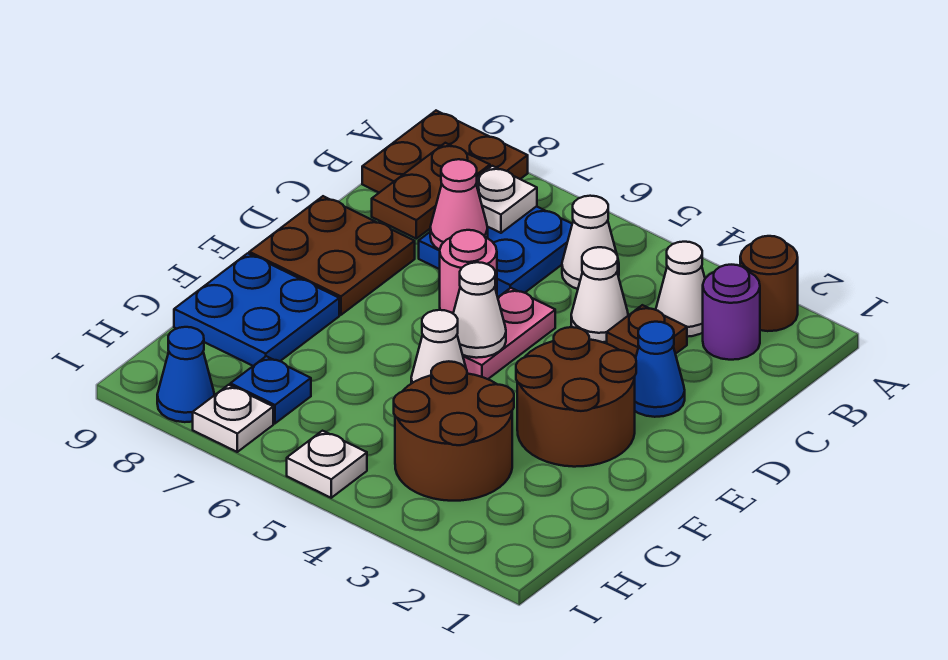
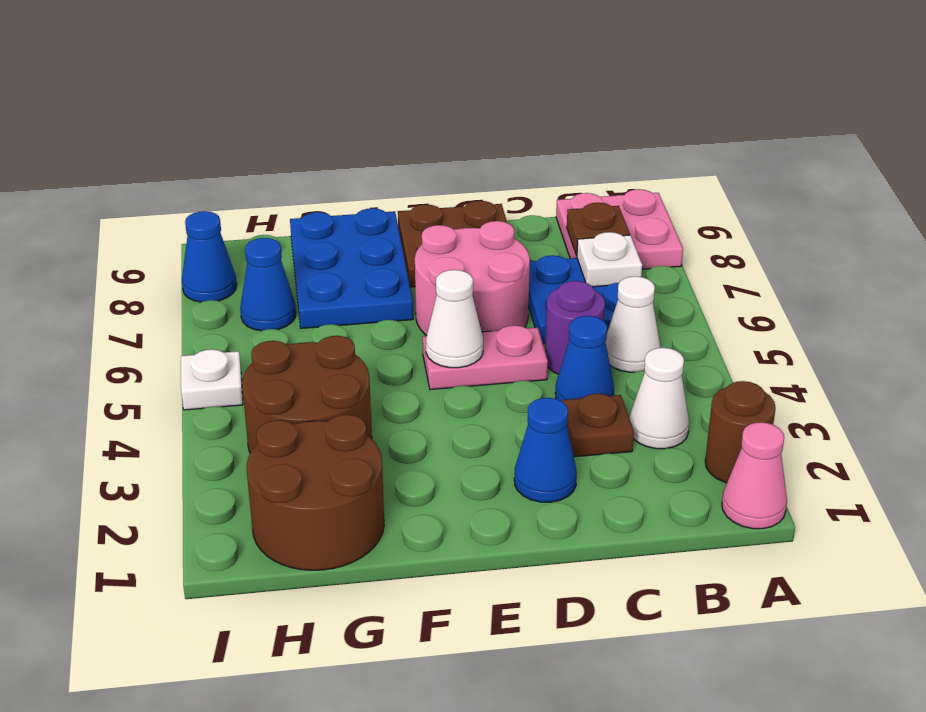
brown 2x2 plate [362,111,528,193] -> pink 2x2 plate [556,189,683,269]
purple 1x1 round brick [703,265,760,360] -> purple 1x1 round brick moved to [545,281,605,374]
brown 1x2 plate [372,143,490,239] -> brown 1x1 plate [567,203,630,256]
white 1x1 cone [571,247,628,342] -> blue 1x1 cone [555,316,614,401]
pink 1x1 cone [430,159,488,250] -> pink 1x1 cone moved to [722,422,787,529]
pink 1x1 round brick [440,230,497,313] -> pink 2x2 round brick [415,221,530,336]
brown 2x2 round brick [516,327,636,467] -> brown 2x2 round brick moved to [246,415,384,570]
white 1x1 cone [411,310,466,384] -> none
blue 2x2 plate [174,253,339,366] -> blue 2x3 plate [290,208,413,328]
blue 1x1 plate [230,356,311,423] -> blue 1x1 cone [240,238,296,331]
white 1x1 plate [193,385,273,452] -> none

